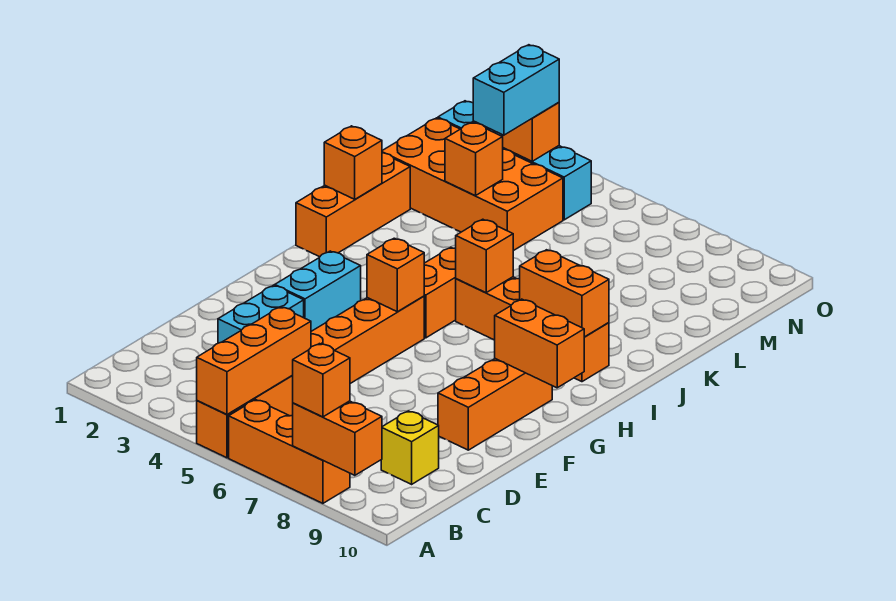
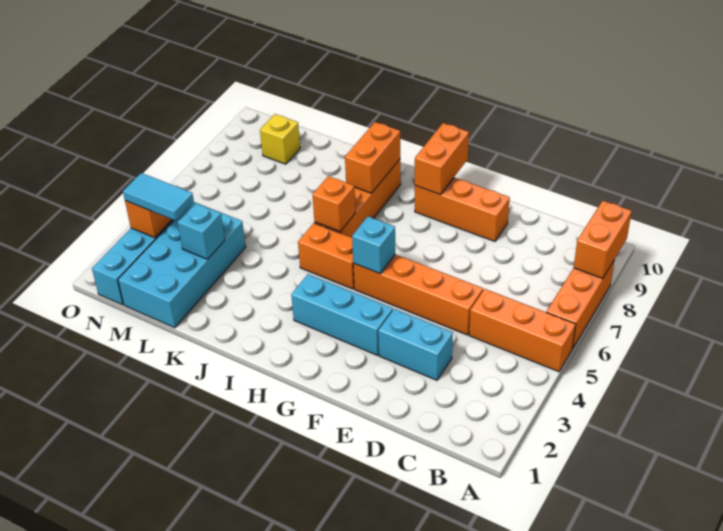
orange 1x3 brick [197,307,311,415] -> none
orange 1x1 brick [293,344,350,417] -> none
yellow 1x1 brick [381,411,439,484] -> yellow 1x1 brick moved to [260,114,300,164]
cyan 1x2 brick [275,251,361,331] -> cyan 1x3 brick [291,274,393,355]
orange 1x1 brick [367,238,424,312] -> cyan 1x1 brick [352,217,395,274]
orange 1x3 brick [296,153,410,257] -> none
orange 1x1 brick [324,126,382,199] -> none
orange 2x4 brick [382,118,563,251] -> cyan 2x4 brick [118,202,246,328]
orange 1x1 brick [445,122,503,196] -> cyan 1x1 brick [178,203,225,259]
cyan 1x2 brick [473,45,559,135] -> cyan 1x2 tile [123,173,194,221]

